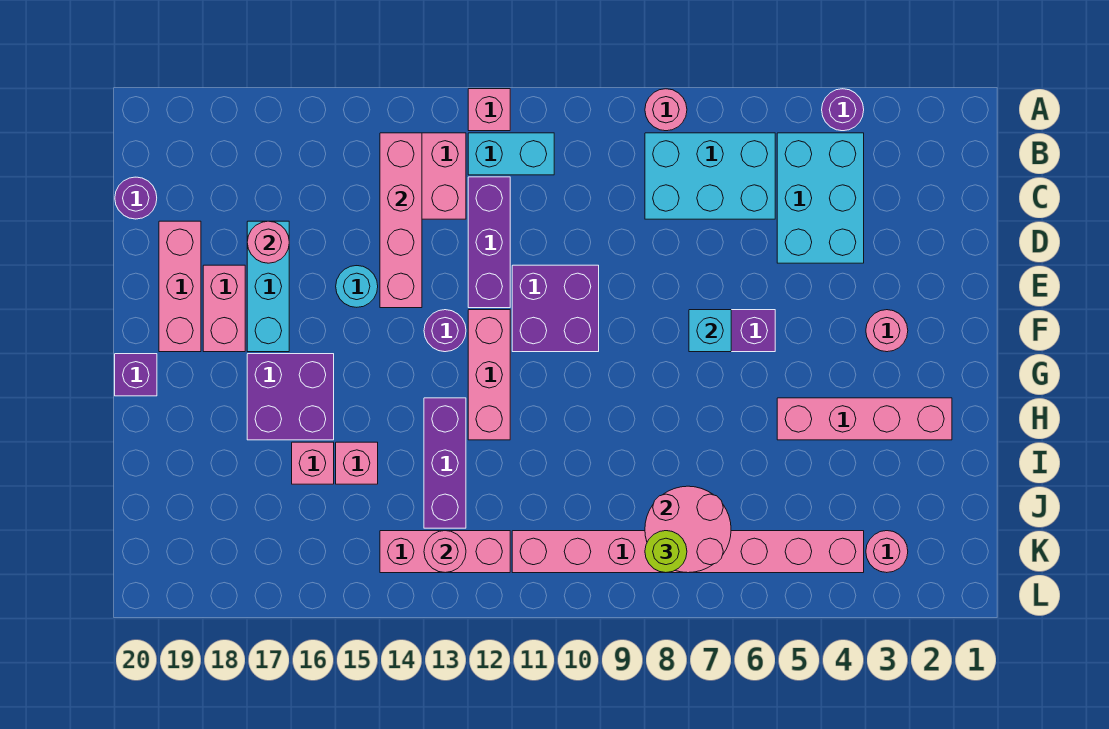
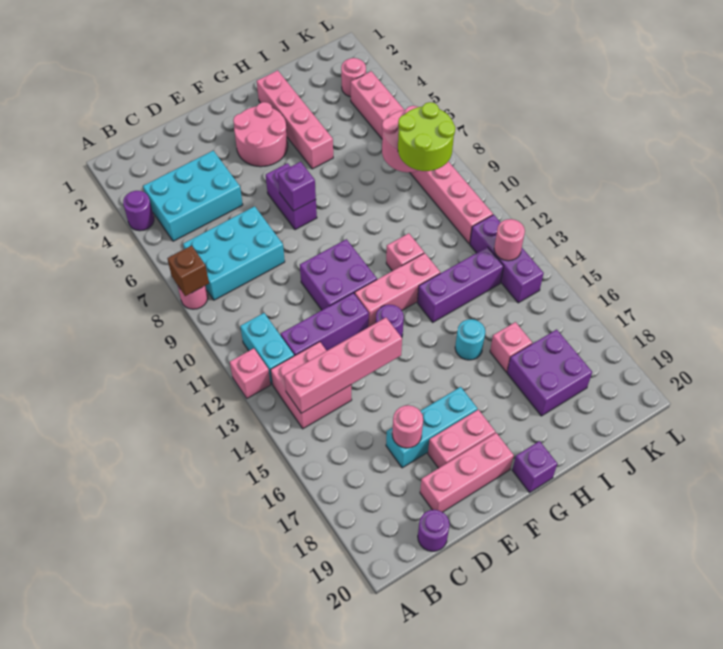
none -> brown 1x1 brick [167,246,209,296]
cyan 2x3 brick [645,133,775,219] -> cyan 2x3 brick turned to [183,206,285,300]
cyan 1x1 round brick [336,266,378,307] -> cyan 1x1 round brick moved to [455,319,485,360]
pink 1x1 round brick [866,310,908,352] -> pink 2x2 round brick [233,102,288,167]
cyan 1x1 brick [689,310,731,352] -> purple 1x1 brick [278,162,316,211]
purple 2x2 brick [247,354,334,440] -> purple 2x2 brick moved to [507,329,592,416]
pink 1x1 brick [336,442,378,484] -> pink 1x1 brick moved to [386,233,424,271]
lime 1x1 round brick [645,531,687,573] -> lime 2x2 round brick [398,102,455,171]
pink 1x3 brick [380,531,510,573] -> purple 1x3 brick [470,215,544,303]

